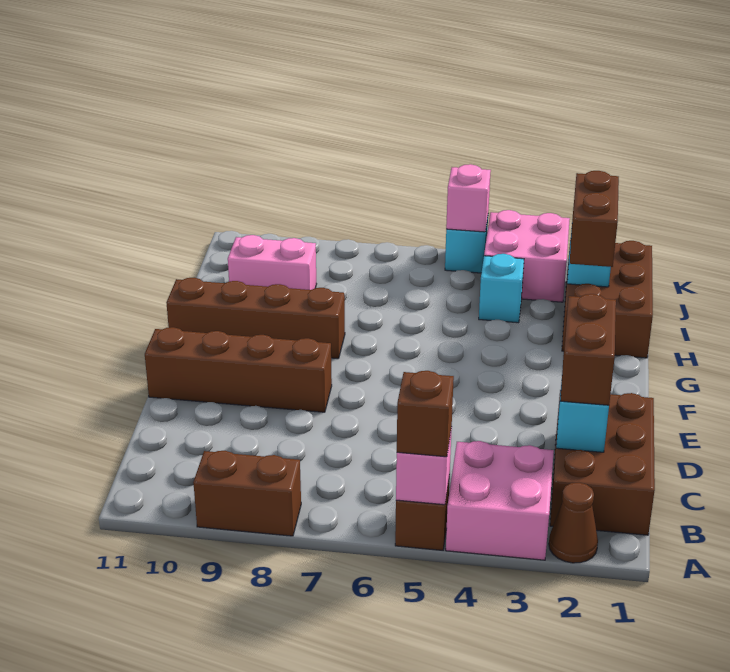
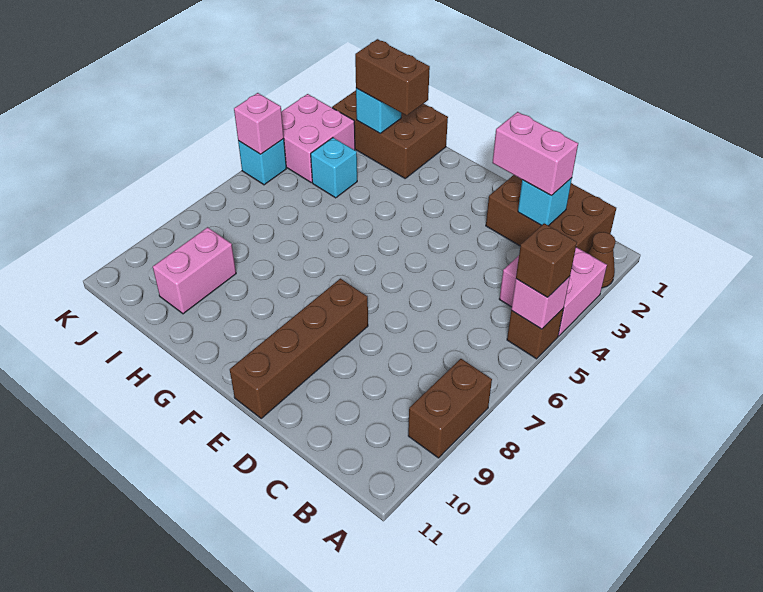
brown 1x2 brick [560,294,616,405] -> pink 1x2 brick [492,112,578,196]
brown 1x4 brick [166,278,345,359] -> none

